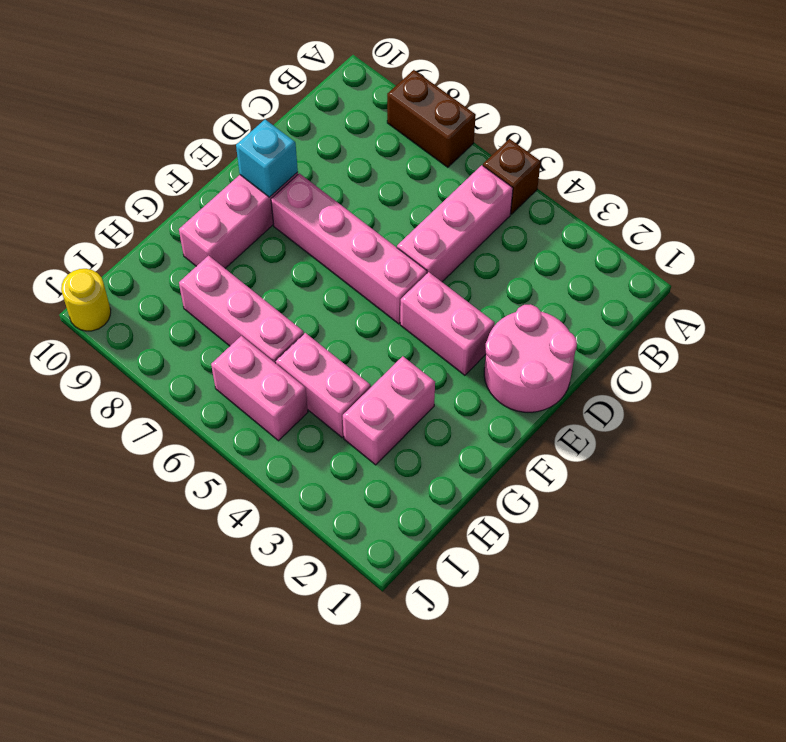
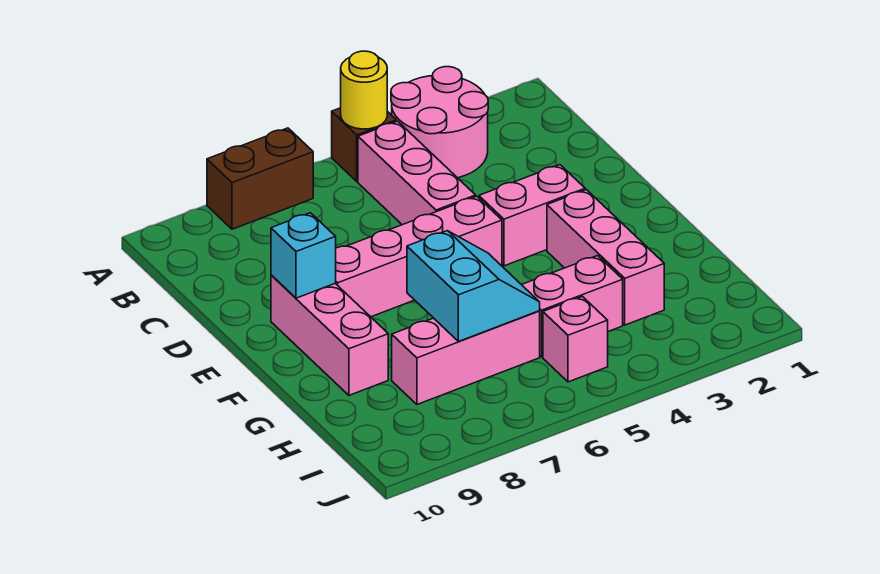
pink 2x2 round brick [484,304,577,412] -> pink 2x2 round brick moved to [391,67,488,178]
pink 1x2 brick [343,356,435,465] -> pink 1x3 brick [547,190,664,325]
none -> cyan 2x2 slope [407,231,540,341]
pink 1x2 brick [211,336,308,441] -> pink 1x1 brick [543,297,608,382]
yellow 1x1 round brick [61,269,111,331] -> yellow 1x1 round brick moved to [341,51,387,129]

